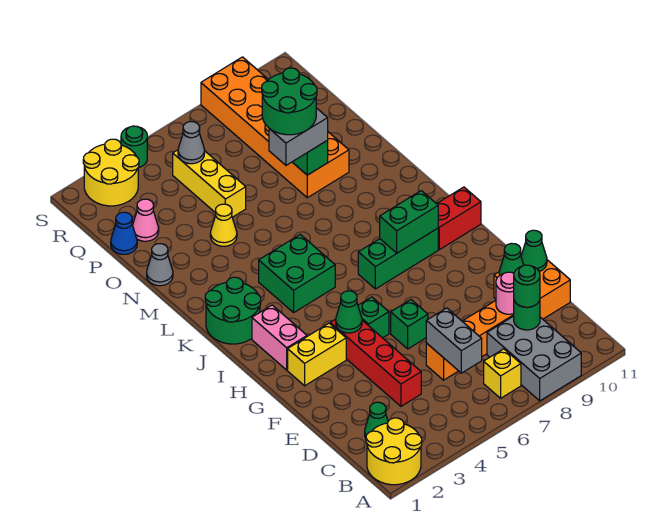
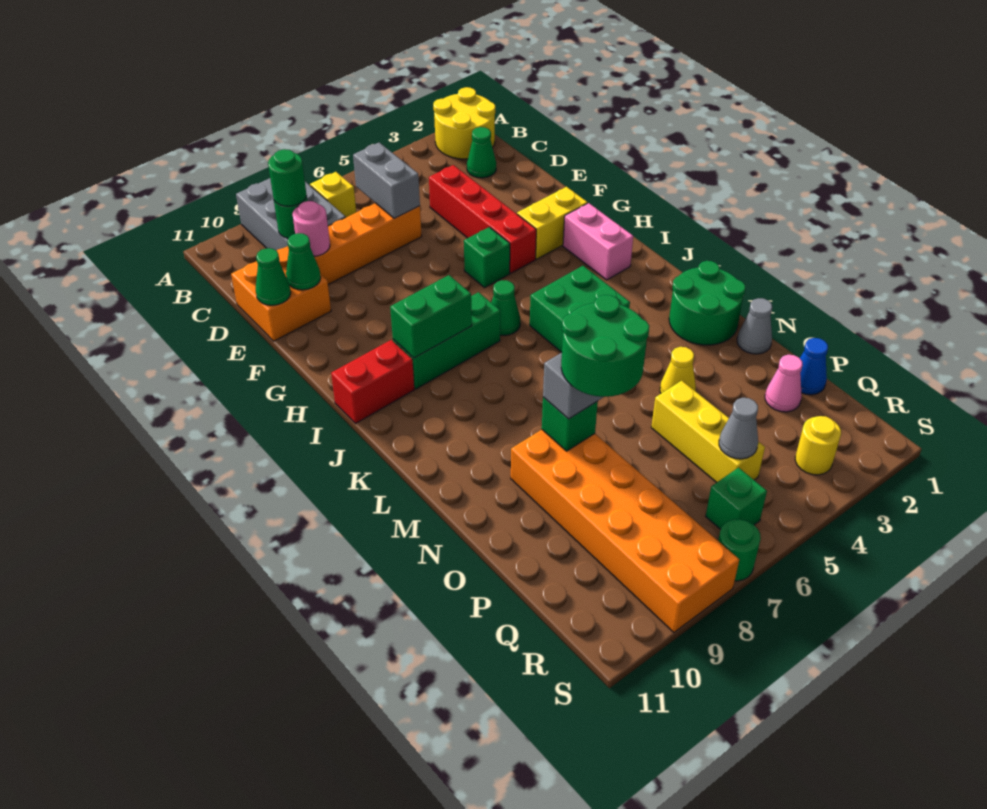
green 1x1 brick [391,300,428,349] -> green 1x1 brick moved to [706,468,767,529]
green 1x1 cone [336,291,362,333] -> green 1x1 cone moved to [491,280,520,336]
green 2x2 round brick [205,277,261,344] -> green 2x2 round brick moved to [669,261,745,345]
yellow 2x2 round brick [83,139,139,206] -> yellow 1x1 round brick [795,416,841,475]
green 1x1 round brick [121,126,147,168] -> green 1x1 round brick moved to [718,519,761,581]

